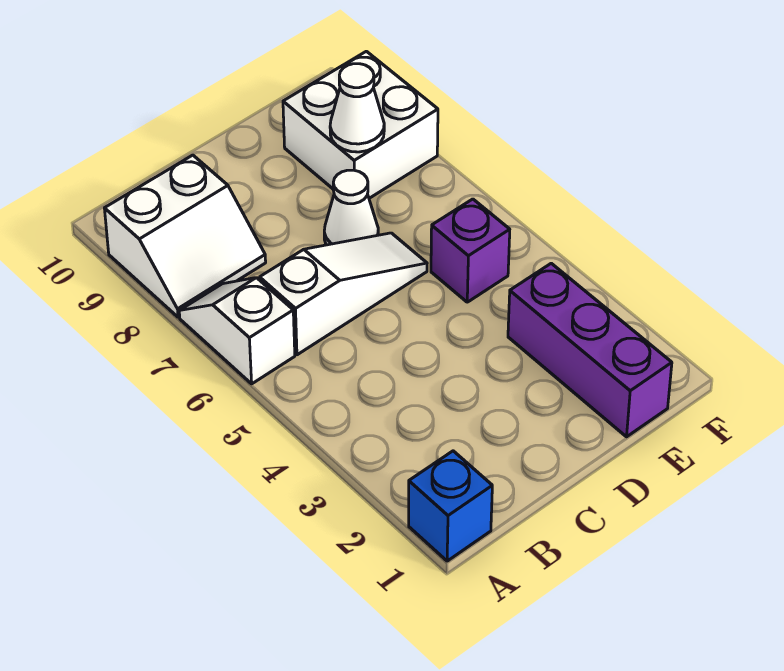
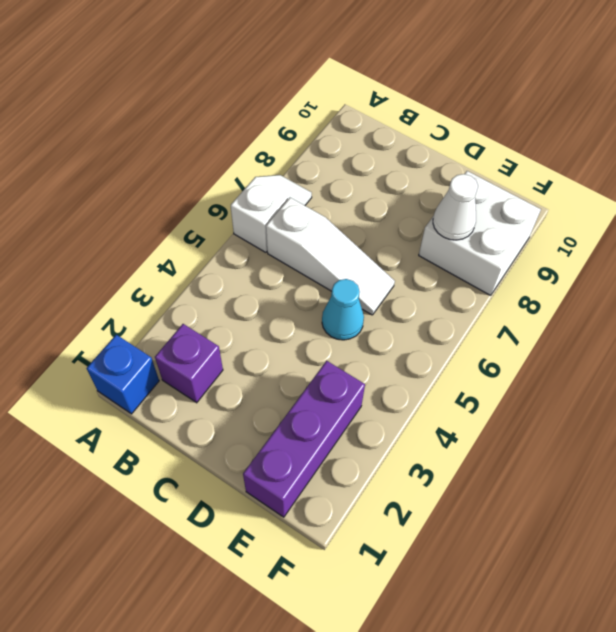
white 2x2 slope [104,155,266,317] -> none
none -> cyan 1x1 cone [322,279,364,340]
white 1x1 cone [324,170,378,245] -> none
purple 1x1 brick [431,199,510,302] -> purple 1x1 brick moved to [155,324,223,403]

